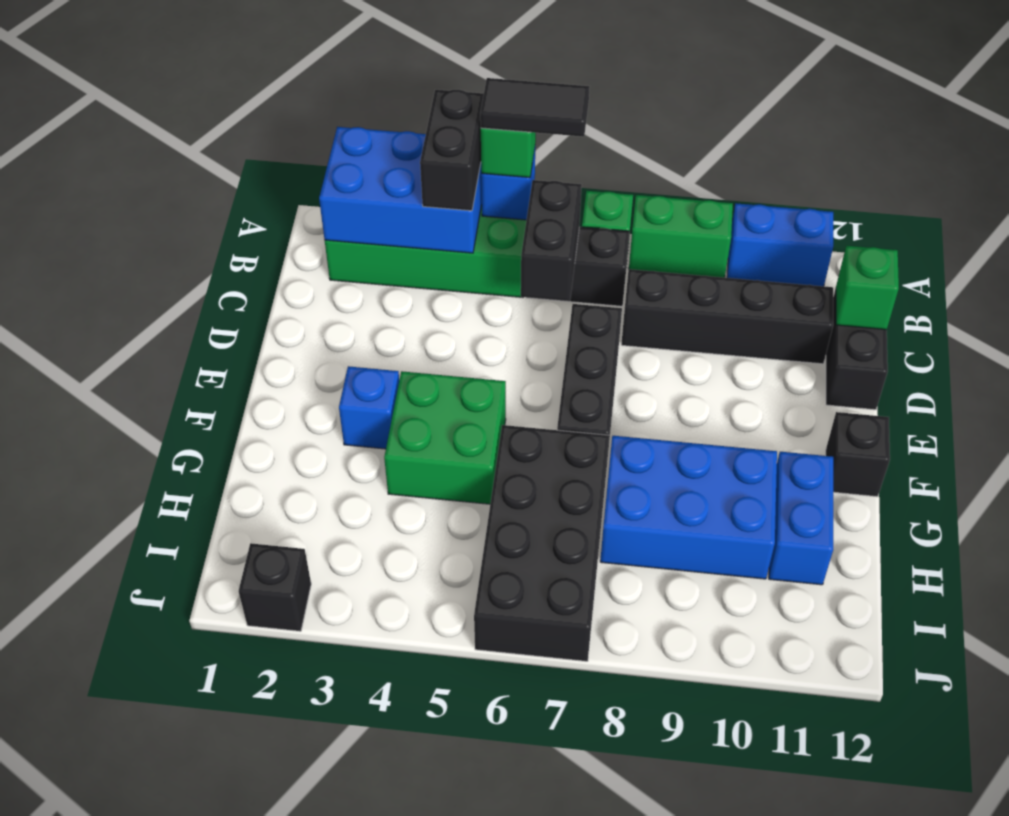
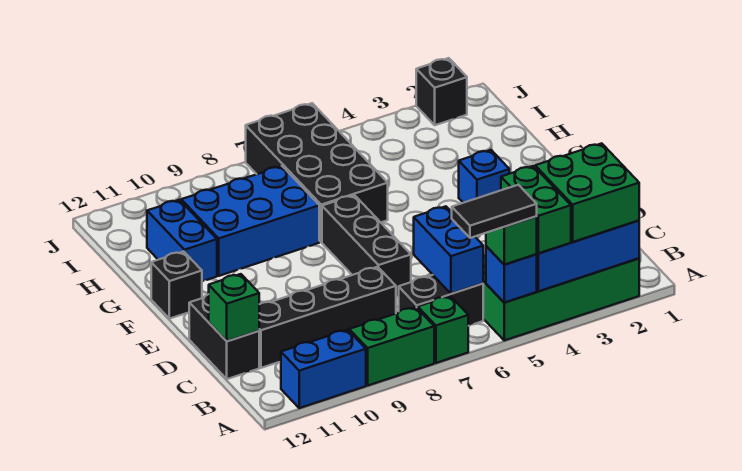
black 1x2 brick [420,90,484,211] -> green 1x2 brick [501,166,571,253]
black 1x2 brick [521,180,582,301] -> blue 1x2 brick [414,206,483,294]
green 2x2 brick [384,371,506,504] -> green 2x2 brick moved to [535,143,639,242]

